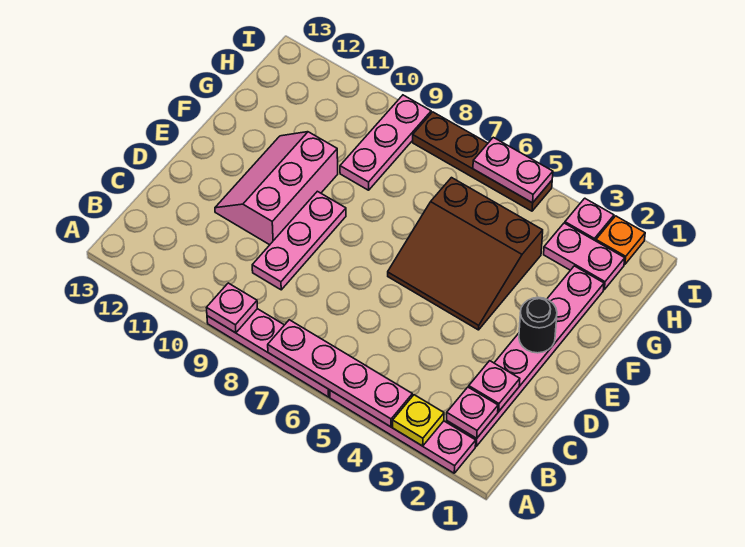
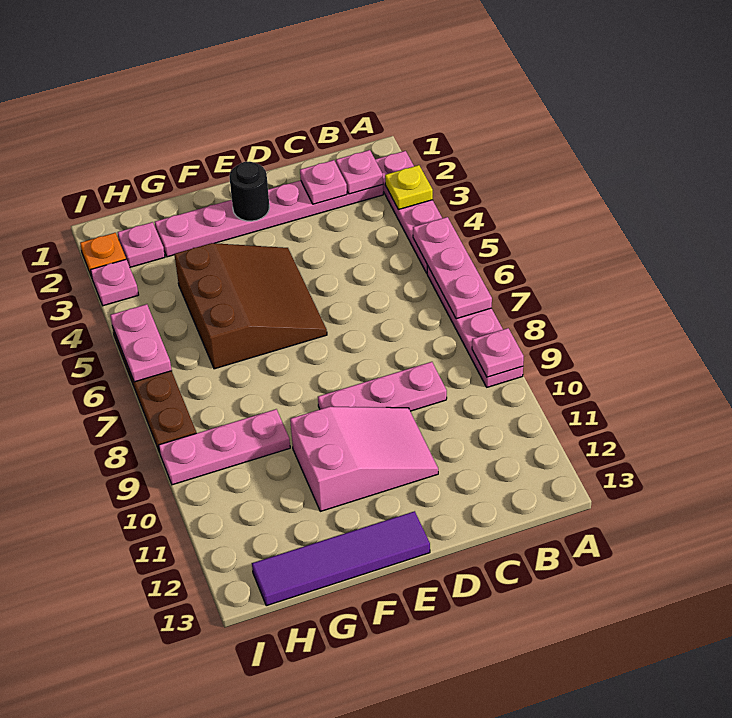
pink 1x4 plate [268,320,412,427] -> pink 1x3 plate [413,217,492,319]
pink 2x3 slope [215,132,338,245] -> pink 2x3 slope turned to [290,407,438,511]
none -> purple 1x4 tile [252,511,430,606]
pink 1x2 plate [544,223,625,290] -> pink 1x1 plate [118,222,165,267]

